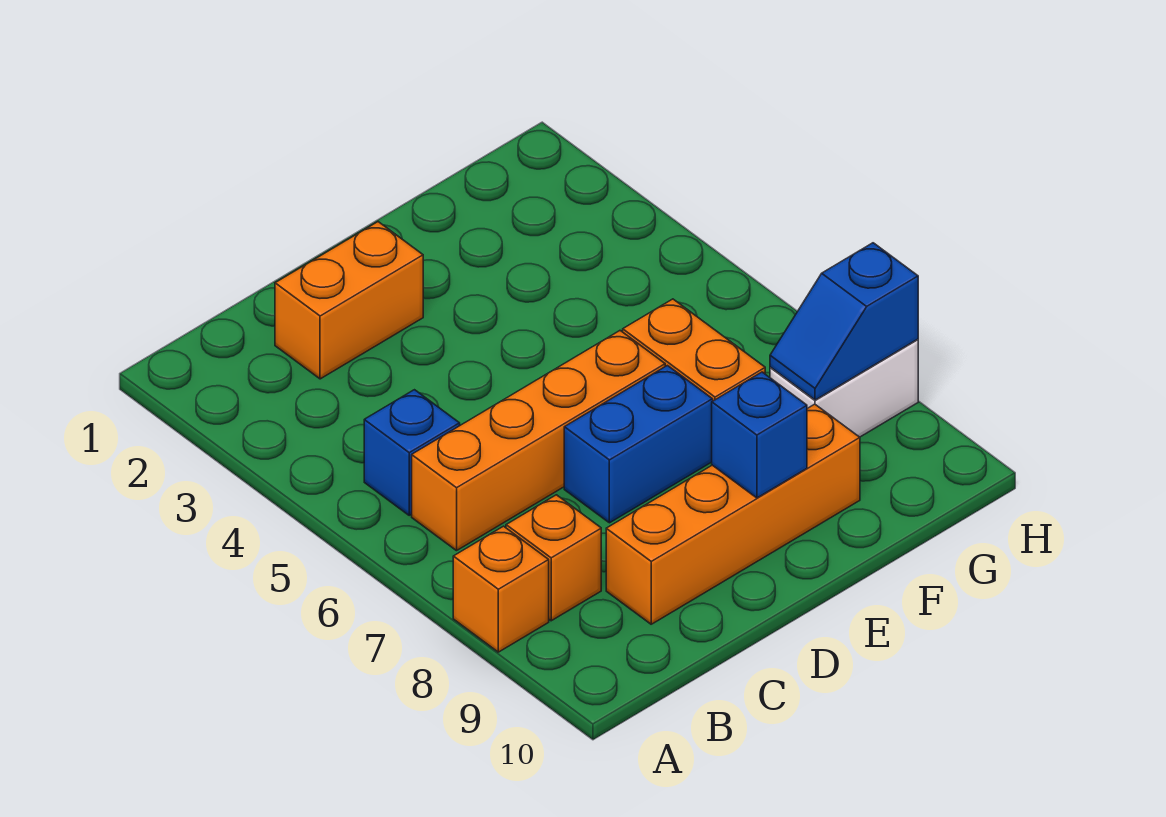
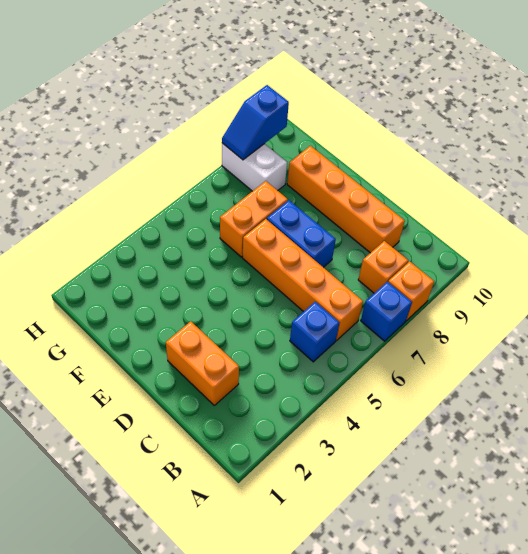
blue 1x1 brick [712,372,807,498] -> blue 1x1 brick moved to [361,282,412,341]
blue 1x2 slope [770,243,918,400] -> blue 1x2 slope turned to [222,85,289,160]

